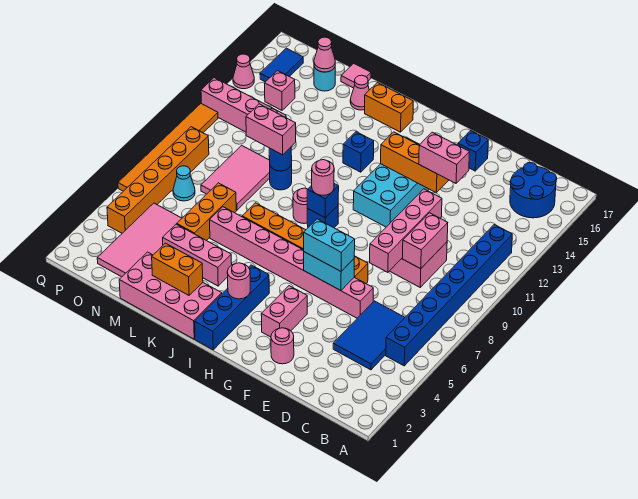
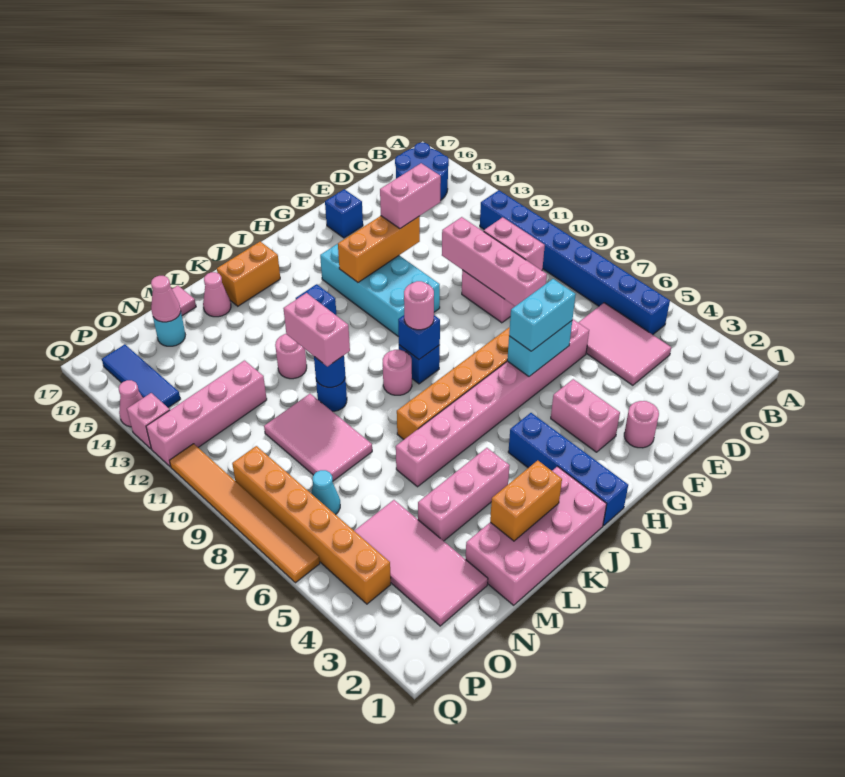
blue 2x3 tile [333,301,405,370] -> pink 2x3 tile [578,303,671,385]
pink 1x1 round brick [227,263,250,299] -> pink 1x1 round brick moved to [275,334,307,379]
pink 1x2 brick [246,104,296,155] -> pink 1x2 brick turned to [283,293,350,366]
orange 1x3 brick [177,183,236,241] -> none
pink 1x1 brick [265,71,295,110] -> pink 1x1 brick moved to [127,393,170,449]
blue 1x2 tile [260,48,303,82] -> blue 1x3 tile [102,344,180,407]

